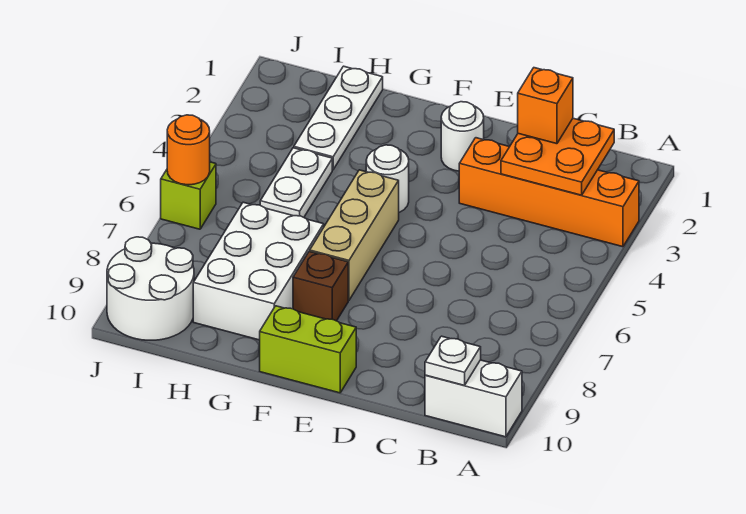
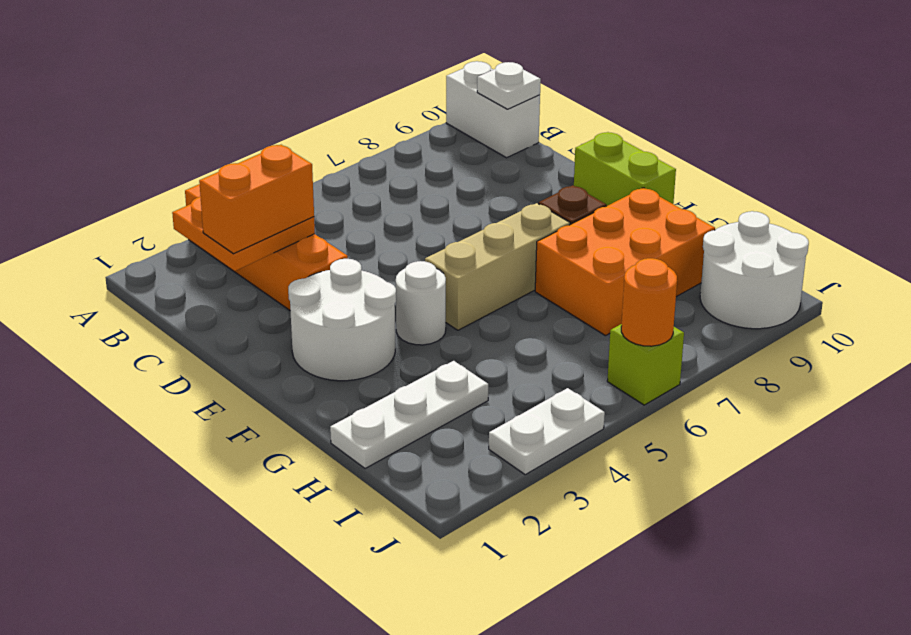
orange 1x1 brick [518,68,573,144] -> orange 1x2 brick [199,145,314,254]
white 1x1 round brick [441,102,484,171] -> white 2x2 round brick [288,259,396,381]
white 2x3 brick [193,202,324,340] -> orange 2x3 brick [535,188,715,336]
white 1x2 plate [260,148,332,217] -> white 1x2 plate moved to [489,388,605,475]

